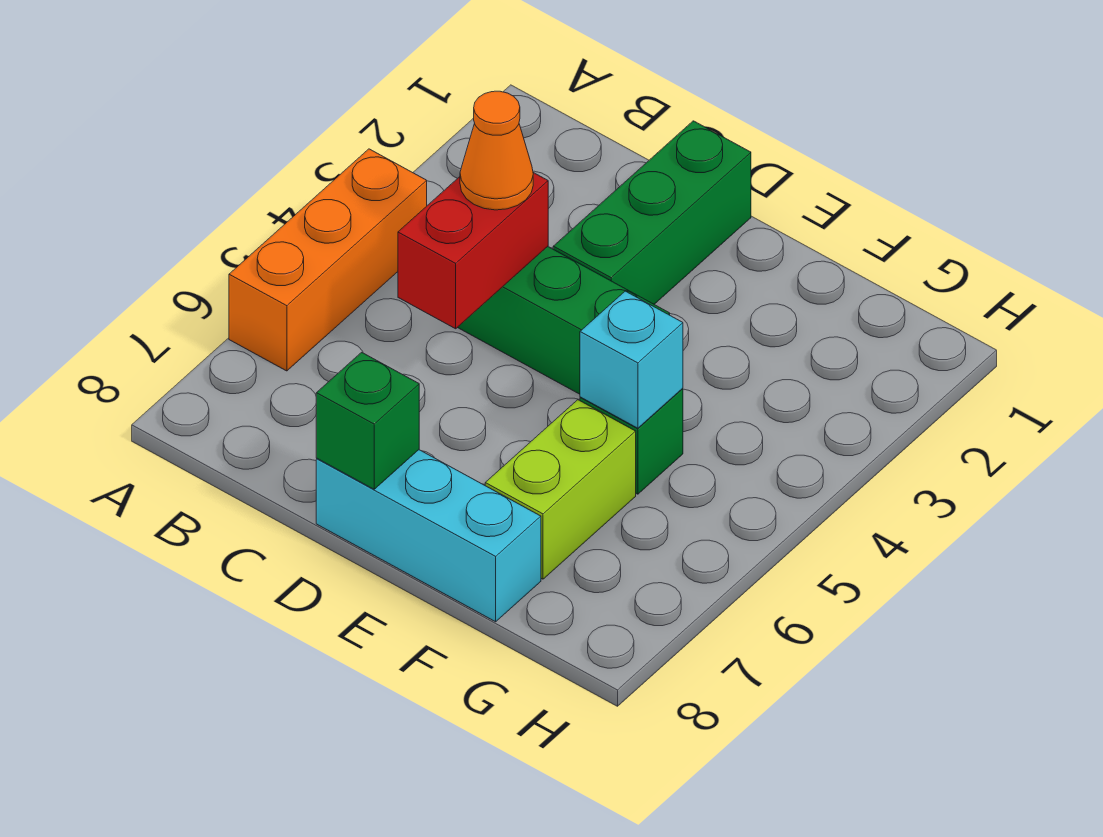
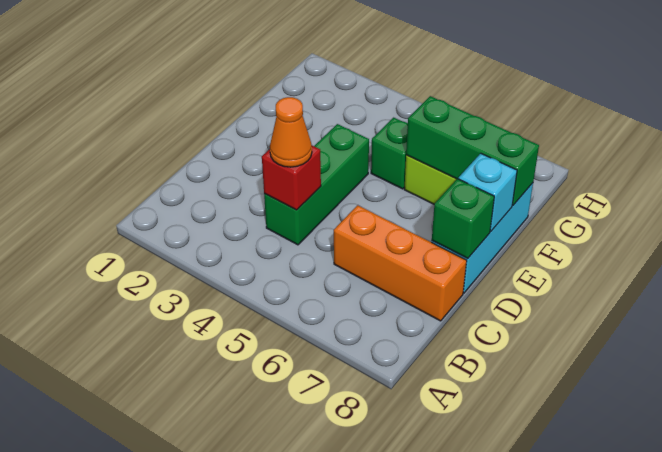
orange 1x3 brick [229,149,427,371] -> orange 1x3 brick moved to [334,205,467,321]
red 1x2 brick [398,173,548,329] -> red 1x1 brick [262,146,321,210]
green 1x3 brick [553,121,751,304] -> green 1x3 brick moved to [406,96,539,205]
cyan 1x1 brick [580,291,683,428] -> cyan 1x1 brick moved to [458,153,517,231]

